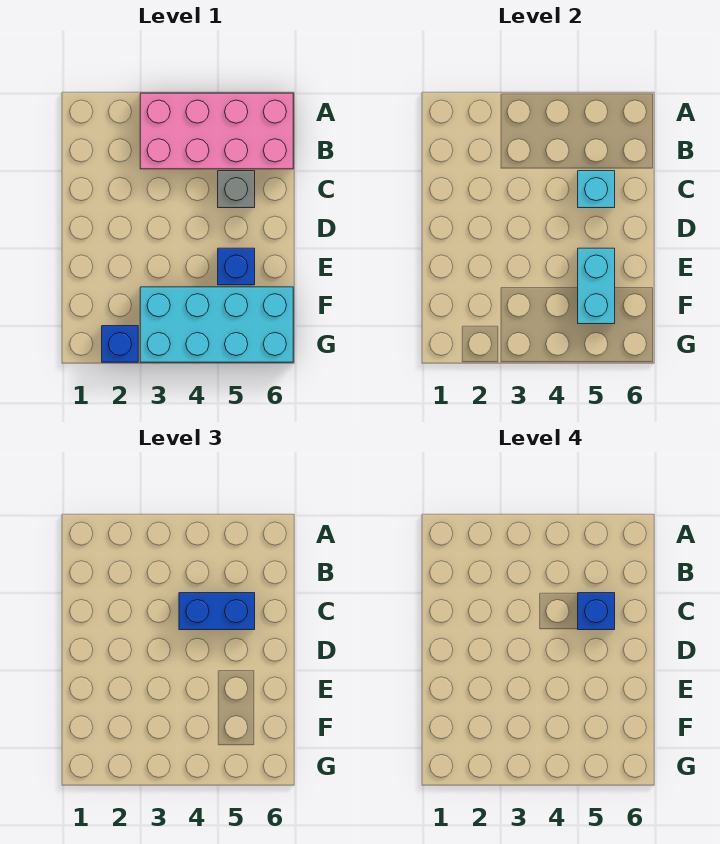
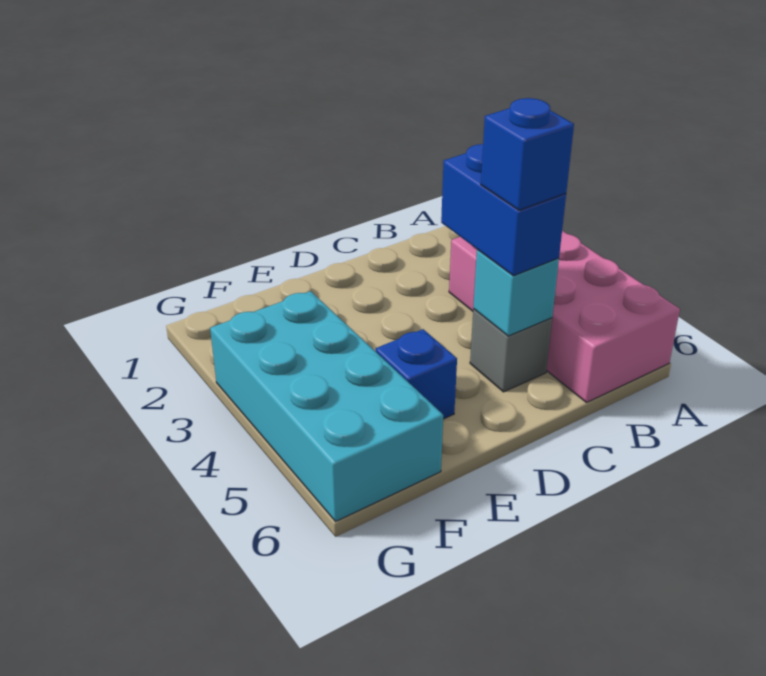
cyan 1x2 brick [578,248,615,324] -> none
blue 1x1 brick [102,326,138,362] -> none

